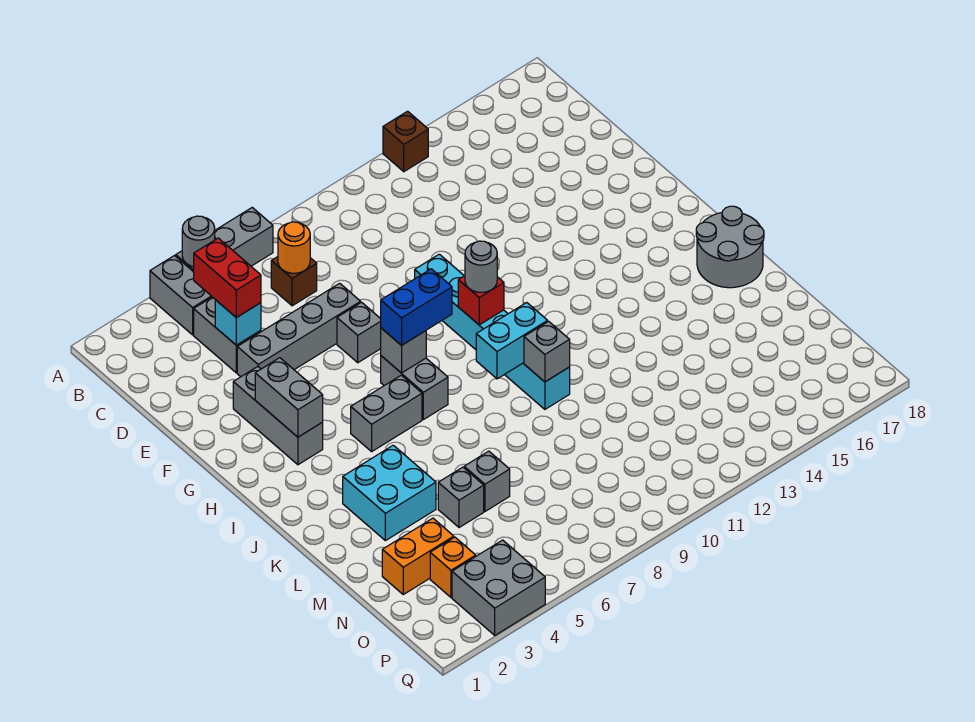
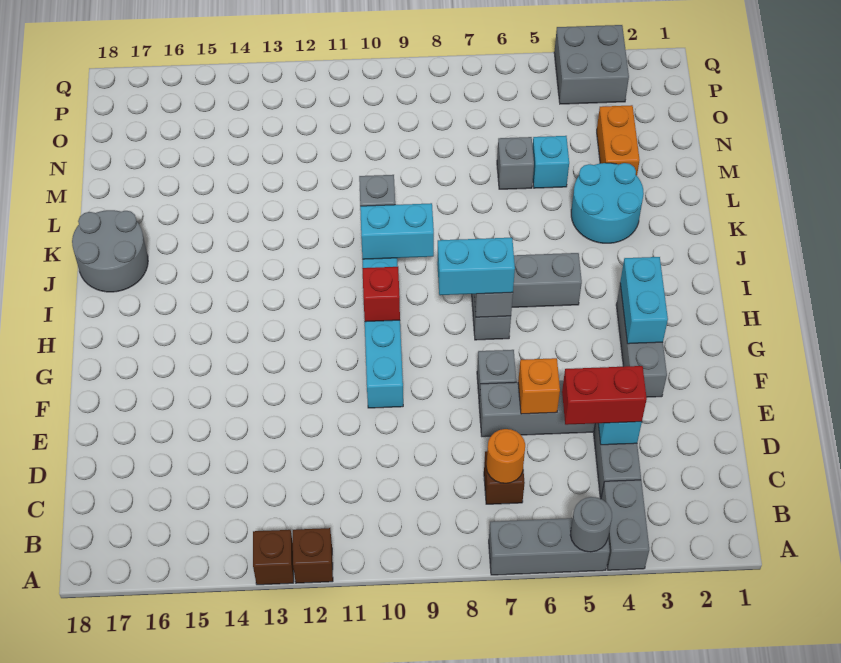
none -> brown 1x1 brick [293,528,333,583]
red 1x2 brick [194,238,261,318] -> red 1x2 brick turned to [562,366,647,425]
grey 1x2 brick [255,358,323,437] -> cyan 1x2 brick [620,257,668,344]
blue 1x2 brick [381,269,452,345] -> cyan 1x2 brick [437,238,515,295]
grey 1x1 round brick [465,241,497,293] -> none
cyan 2x2 brick [343,445,436,541] -> cyan 2x2 round brick [571,163,644,243]
grey 1x1 brick [438,467,484,528] -> cyan 1x1 brick [533,136,569,188]
orange 1x2 brick [382,518,454,594] -> orange 1x2 brick turned to [597,105,640,175]
orange 1x1 brick [430,537,476,597] -> orange 1x1 brick moved to [518,358,560,414]

